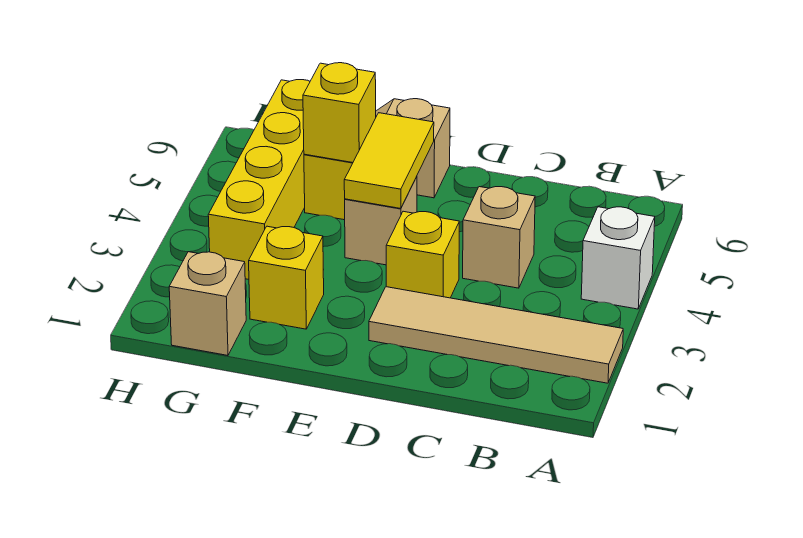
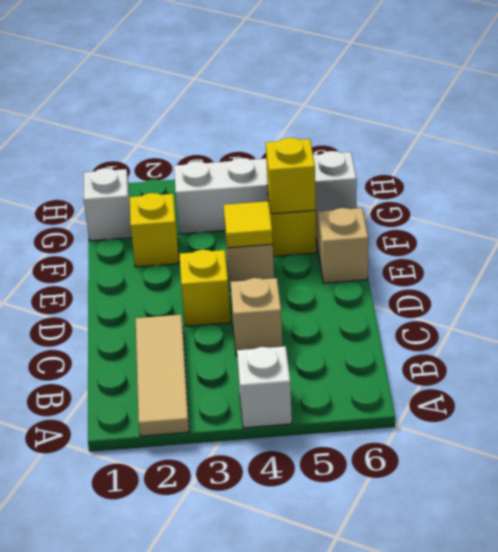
tan 1x4 tile [369,287,623,383] -> tan 1x3 tile [136,315,189,436]
yellow 1x2 tile [344,113,434,209] -> yellow 1x1 tile [224,201,273,248]
tan 1x1 brick [169,252,246,355] -> white 1x1 brick [84,168,132,241]
yellow 1x4 brick [208,80,310,279] -> white 1x4 brick [174,151,357,234]

